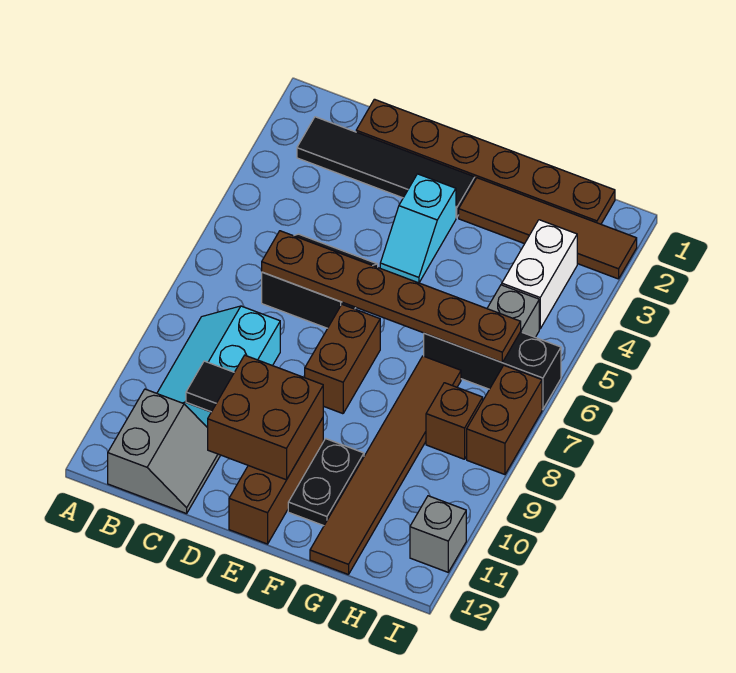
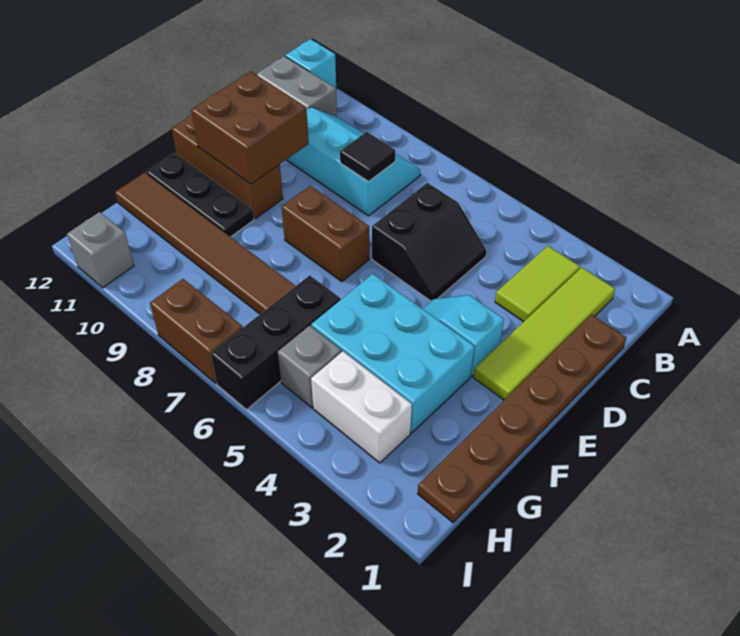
none -> cyan 1x1 brick [285,39,336,88]
black 1x4 tile [297,117,475,218] -> lime 1x4 tile [473,268,615,400]
none -> lime 1x2 tile [495,246,580,322]
brown 1x6 plate [262,231,521,362] -> none
black 1x1 tile [186,361,234,412] -> black 1x1 tile moved to [340,132,395,182]
brown 1x4 tile [459,178,637,279] -> none
none -> cyan 2x3 brick [311,274,475,433]
black 1x2 plate [288,439,364,526] -> black 1x3 plate [146,153,254,237]
brown 1x1 brick [426,383,483,459] -> none

